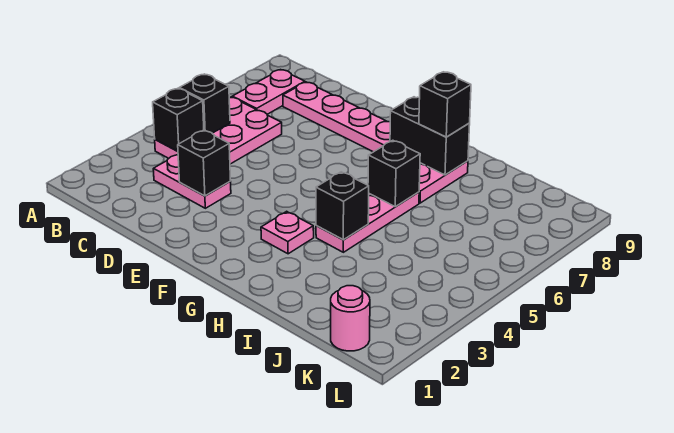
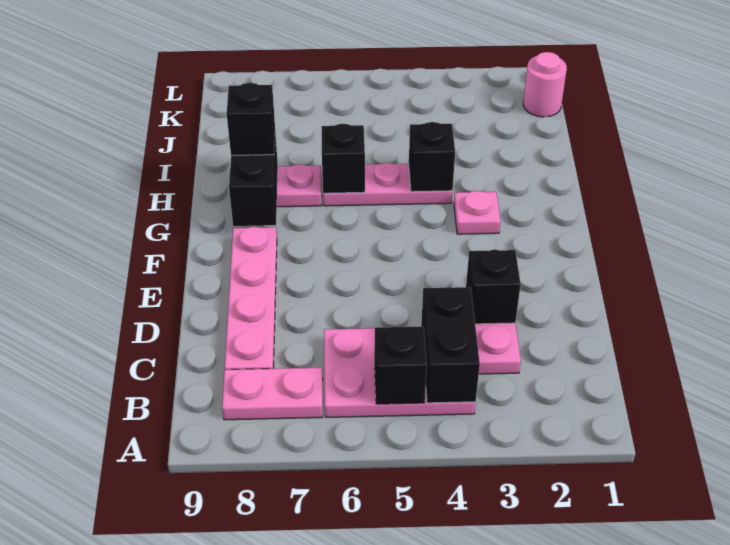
black 1x1 brick [153,88,204,151] -> black 1x2 brick [421,287,480,403]

